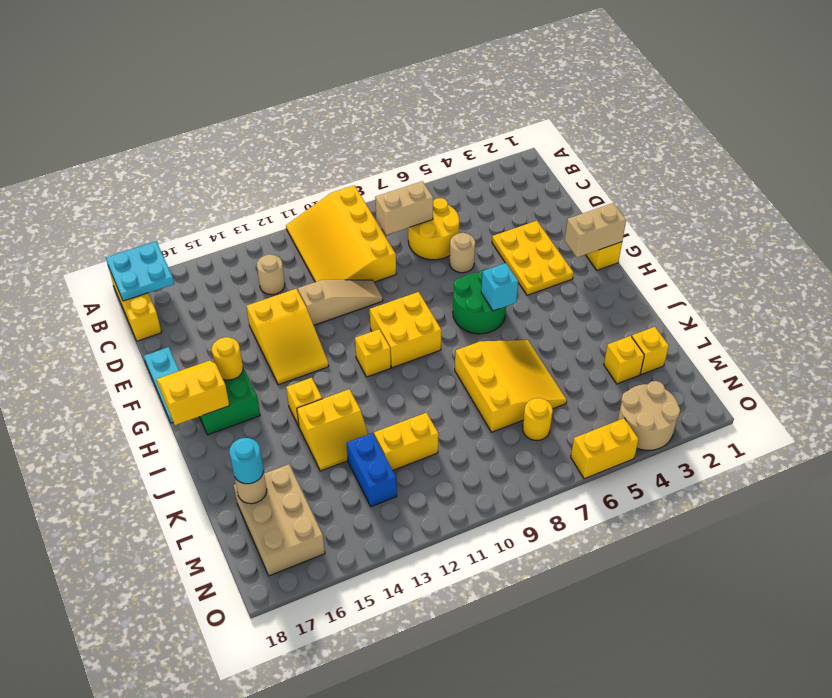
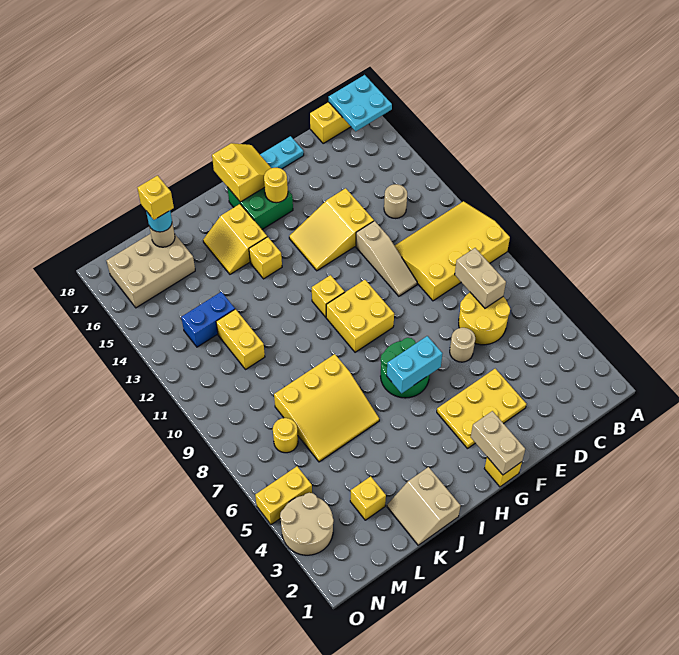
cyan 1x1 brick [481,263,518,311] -> cyan 1x2 brick [387,336,442,393]
none -> tan 2x2 slope [387,467,460,545]
yellow 2x2 slope [297,389,368,471] -> yellow 2x2 slope moved to [203,204,267,274]
yellow 1x1 brick [632,327,669,375] -> yellow 1x1 brick moved to [137,176,174,220]
yellow 1x2 brick [571,418,639,479] -> yellow 1x2 brick turned to [255,466,312,525]

